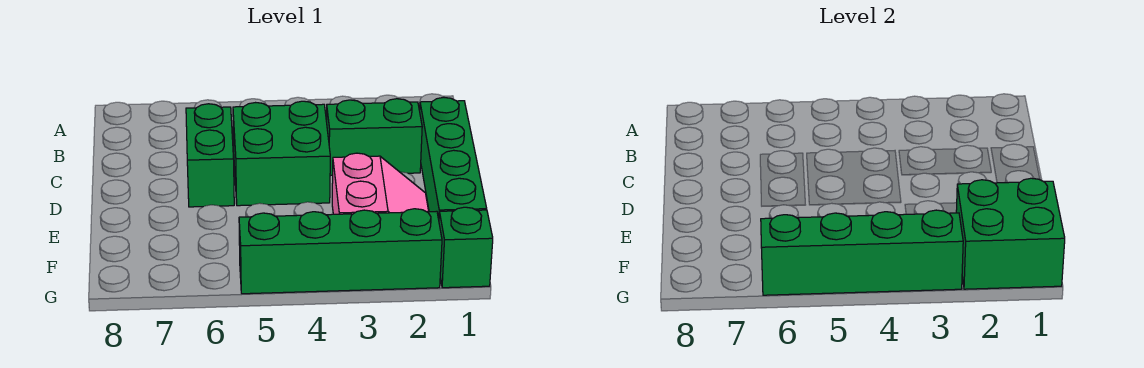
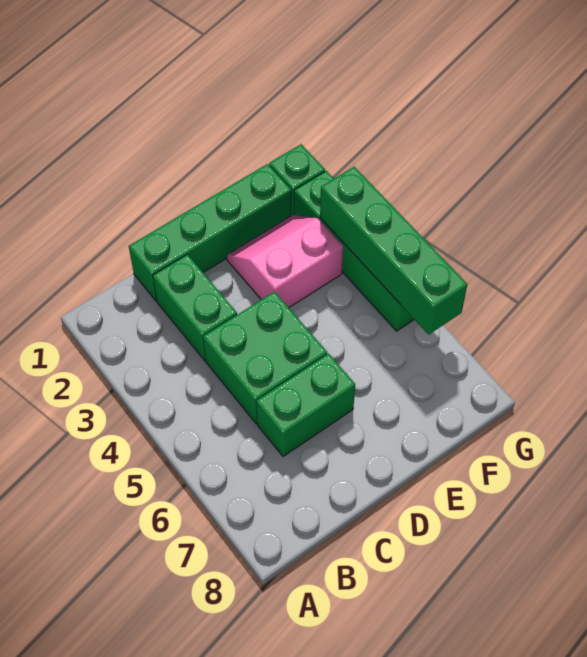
green 2x2 brick [956,178,1065,289] -> none

